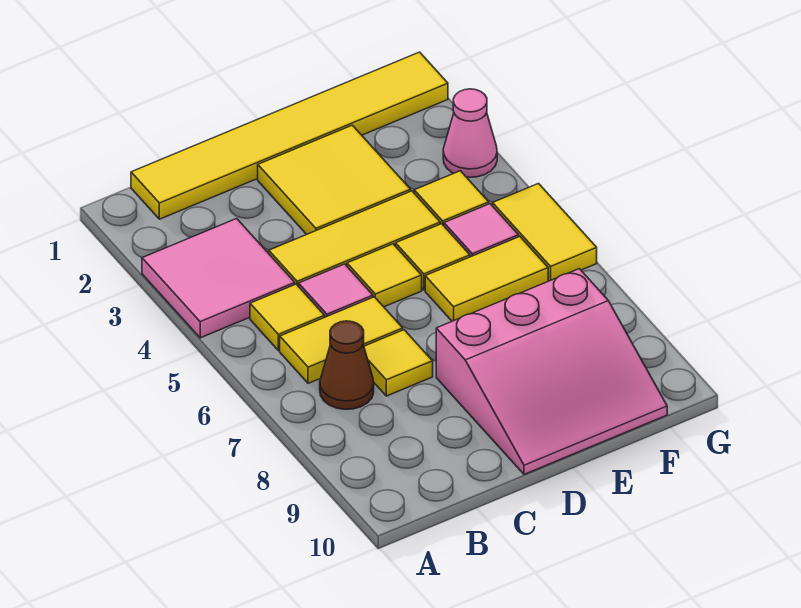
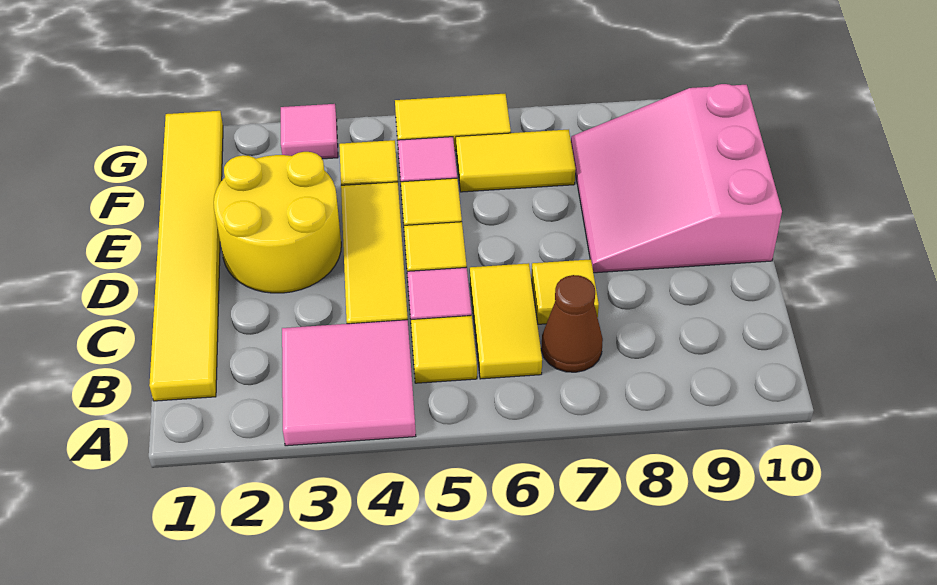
yellow 2x2 tile [258,125,411,234] -> yellow 2x2 round brick [214,152,341,293]
pink 3x3 slope [436,269,667,474] -> pink 3x3 slope turned to [571,84,782,273]
yellow 1x2 tile [425,237,548,321] -> yellow 1x2 tile turned to [456,130,576,192]
pink 1x1 cone [443,89,497,177] -> pink 1x1 tile [281,104,338,159]

